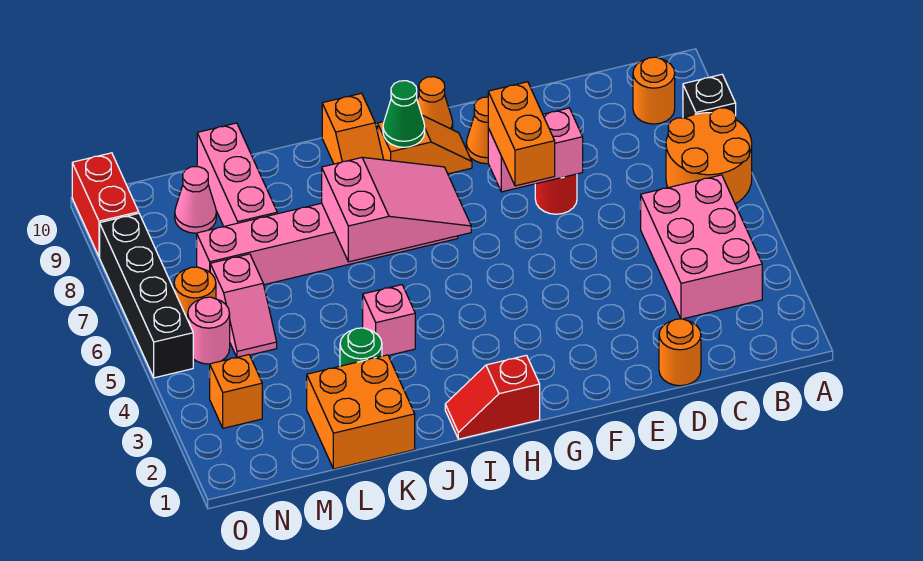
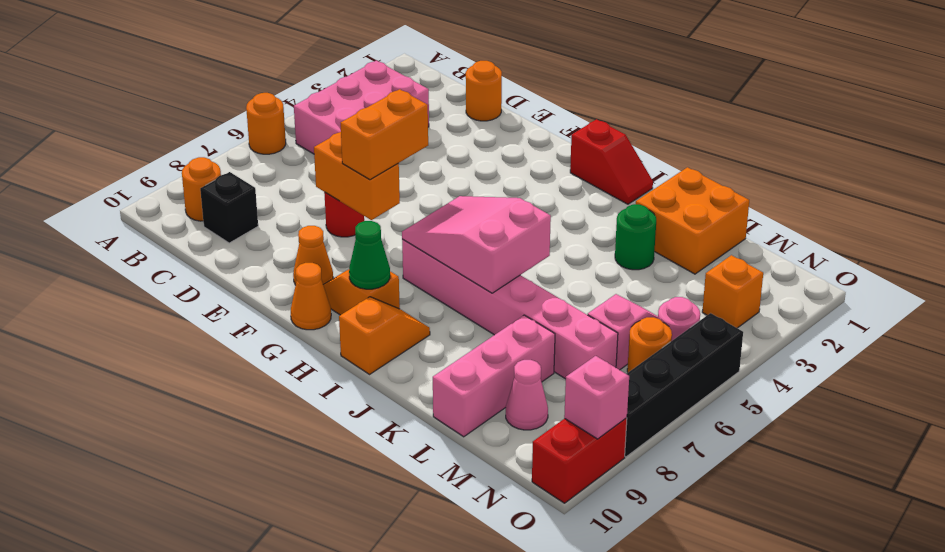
orange 2x2 round brick [666,108,752,204] -> orange 1x1 round brick [246,93,286,154]
black 1x1 brick [683,75,736,118] -> black 1x1 brick moved to [200,172,258,243]
pink 1x2 brick [488,108,583,192] -> orange 1x2 brick [314,132,400,220]
pink 1x1 brick [362,285,415,356] -> pink 1x1 brick moved to [564,356,629,439]

